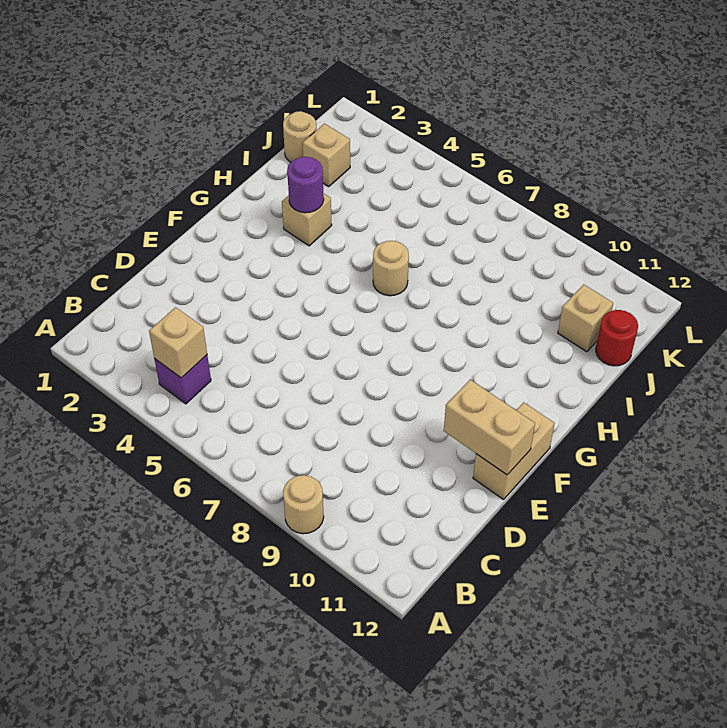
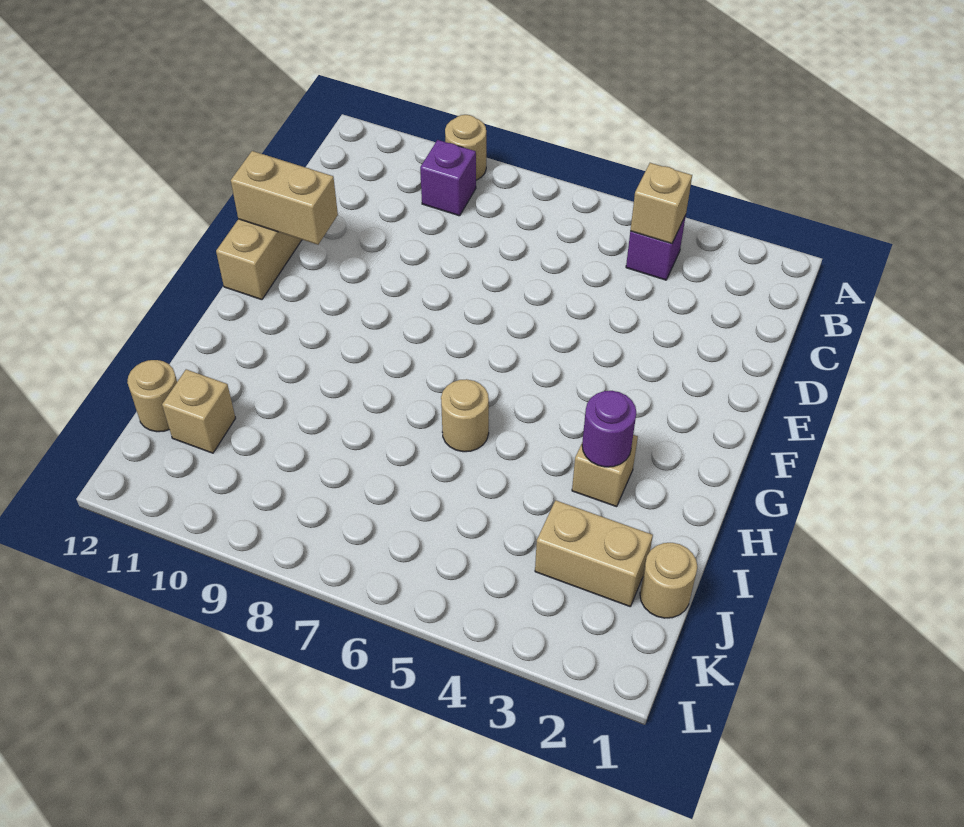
none -> purple 1x1 brick [420,140,476,216]
tan 1x1 brick [302,124,350,186] -> tan 1x2 brick [535,500,653,607]
red 1x1 round brick [596,310,638,366] -> tan 1x1 round brick [127,360,177,432]

